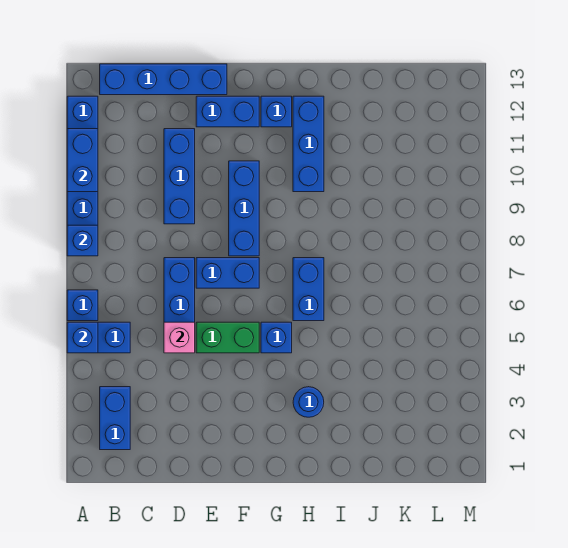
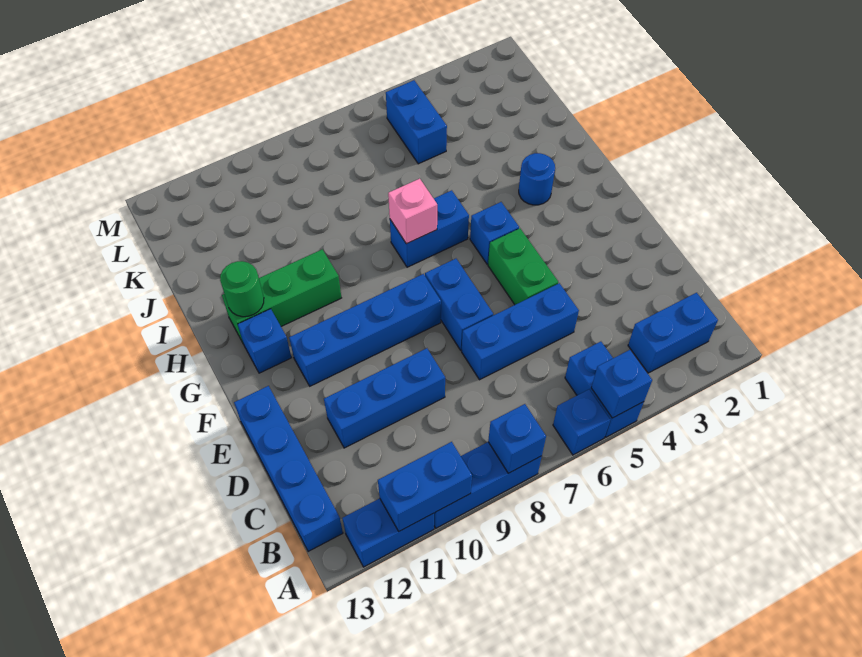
pink 1x1 brick [164,322,195,353] -> pink 1x1 brick moved to [388,179,437,244]
blue 1x2 brick [196,96,259,127] -> blue 1x2 brick moved to [386,80,447,164]
blue 1x3 brick [229,161,259,256] -> blue 1x4 brick [289,274,441,386]
blue 1x3 brick [293,96,324,192] -> green 1x3 brick [222,249,341,343]
none -> green 1x1 round brick [220,261,264,317]

